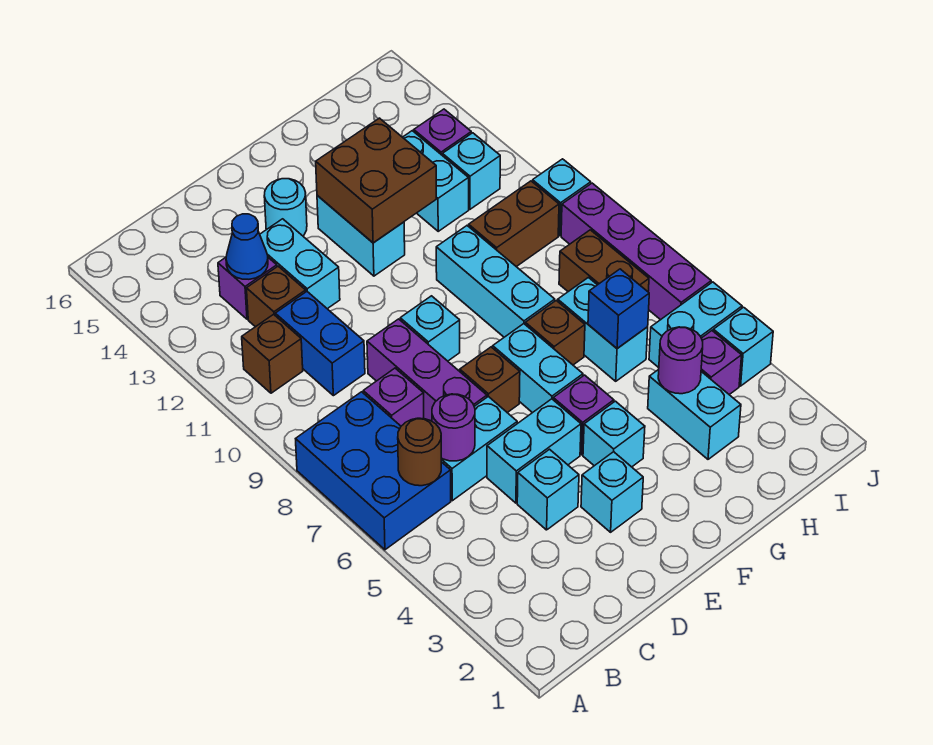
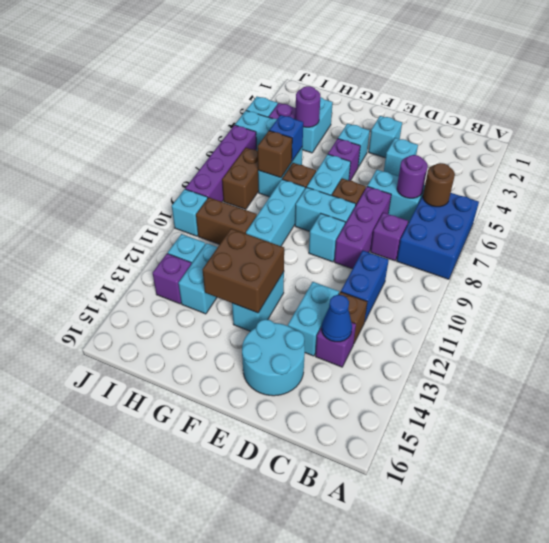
brown 1x1 brick [242,314,303,393] -> brown 1x1 brick moved to [258,131,292,178]
cyan 1x2 brick [487,399,581,503] -> cyan 1x2 brick moved to [295,187,356,231]
cyan 1x1 round brick [264,179,307,236] -> cyan 2x2 round brick [242,319,305,396]

